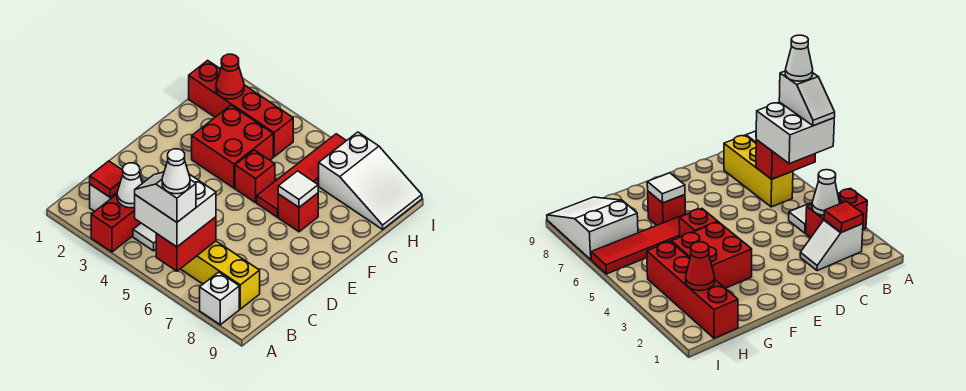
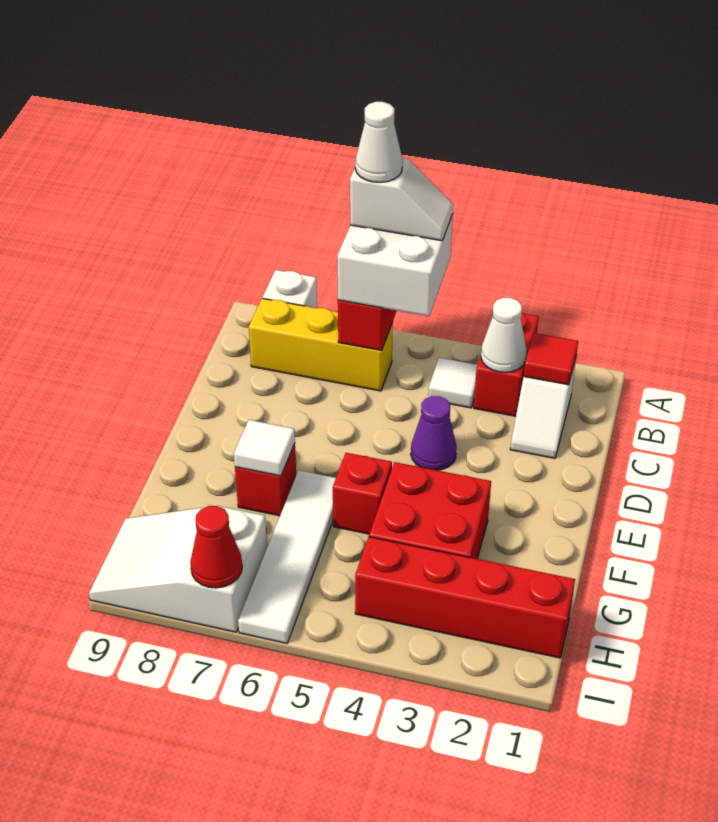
none -> purple 1x1 cone [411,396,457,470]
red 1x4 tile [257,134,346,217] -> white 1x4 tile [238,470,336,643]
red 1x1 cone [216,54,244,99] -> red 1x1 cone moved to [190,506,242,588]

